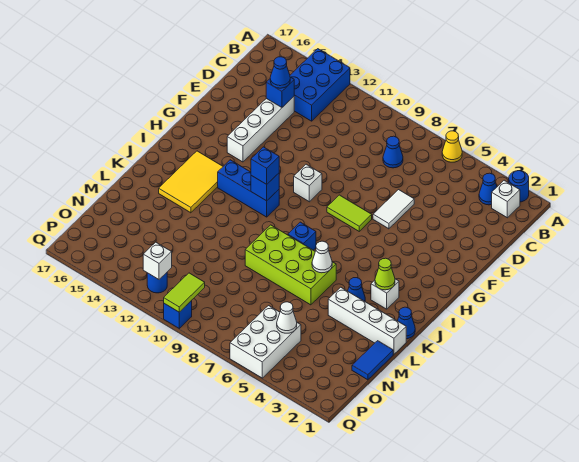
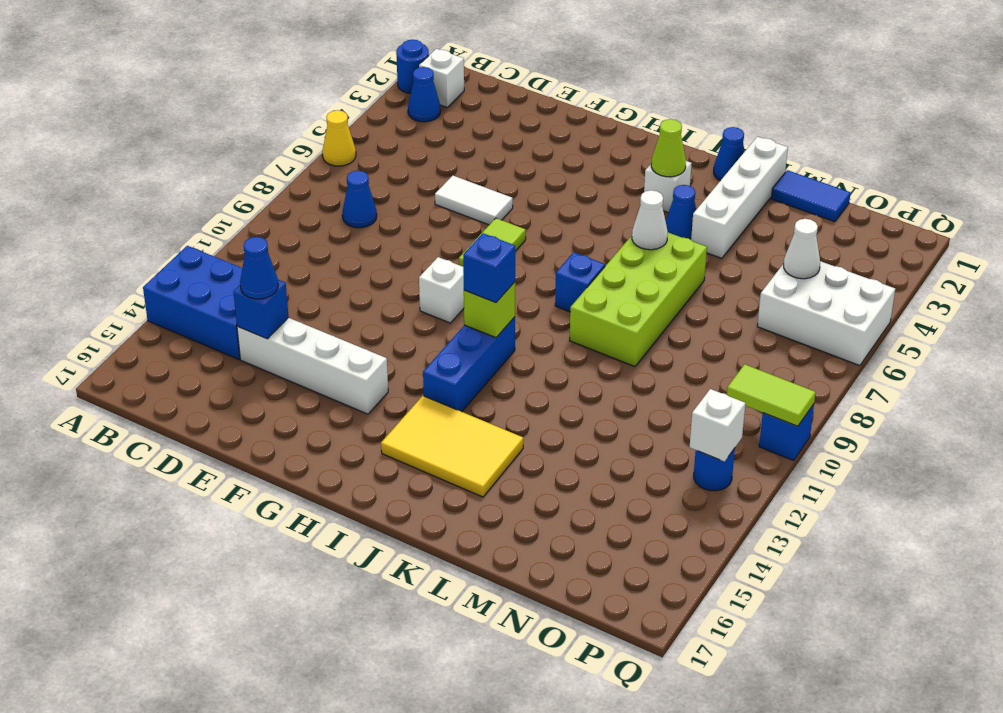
blue 1x1 brick [251,173,279,201] -> lime 1x1 brick [464,282,515,338]

